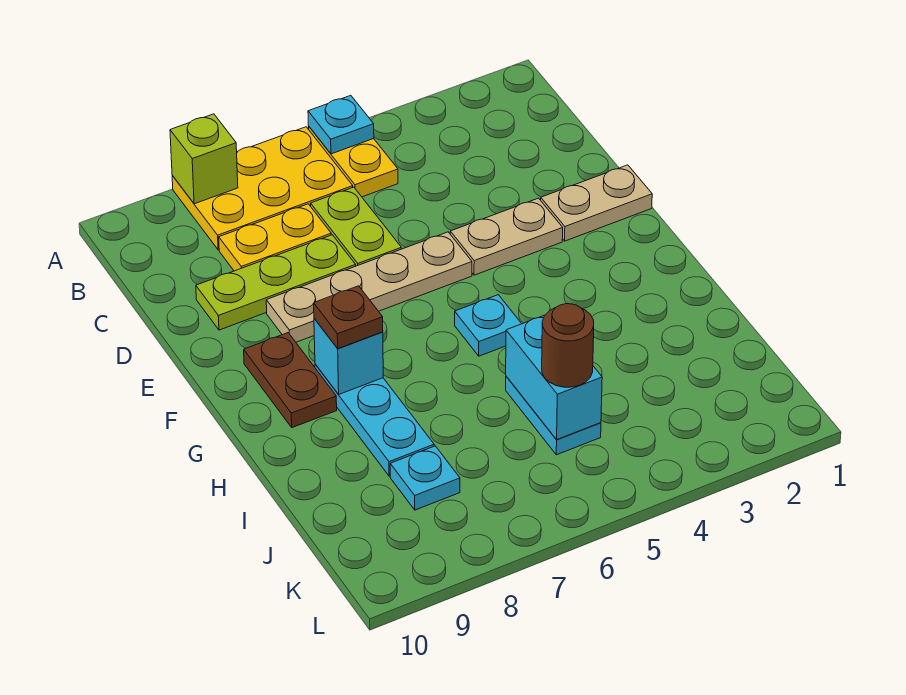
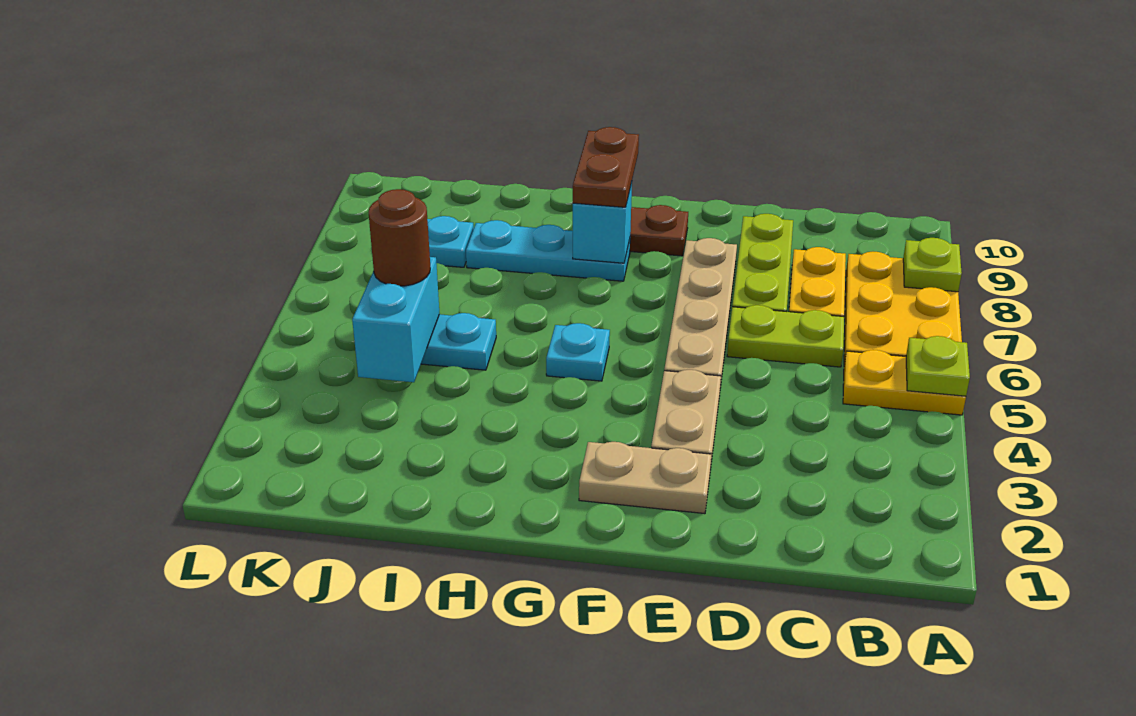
cyan 1x1 plate [308,95,374,154] -> lime 1x1 plate [906,336,970,396]
lime 1x1 brick [170,114,238,204] -> lime 1x1 plate [903,238,962,292]
tan 1x2 plate [541,165,652,241] -> tan 1x2 plate turned to [579,442,712,514]
brown 1x1 plate [314,286,383,348] -> brown 1x2 plate [573,127,639,207]
cyan 1x2 brick [506,315,602,440] -> cyan 1x2 brick turned to [352,257,440,382]

